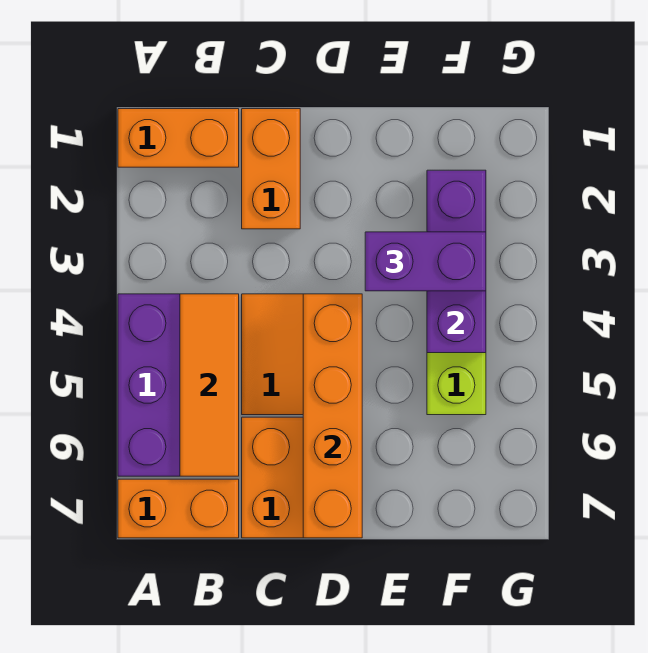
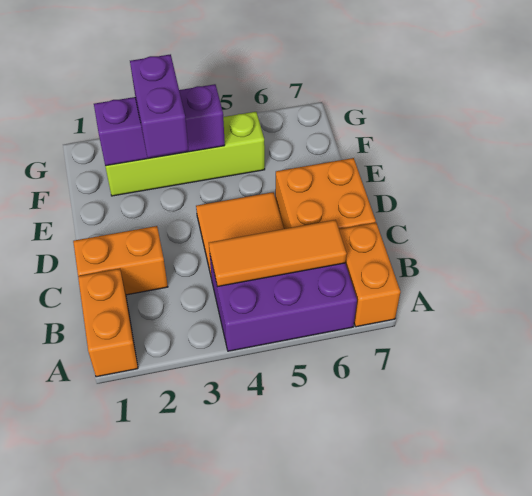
orange 1x4 brick [303,294,362,538] -> none

